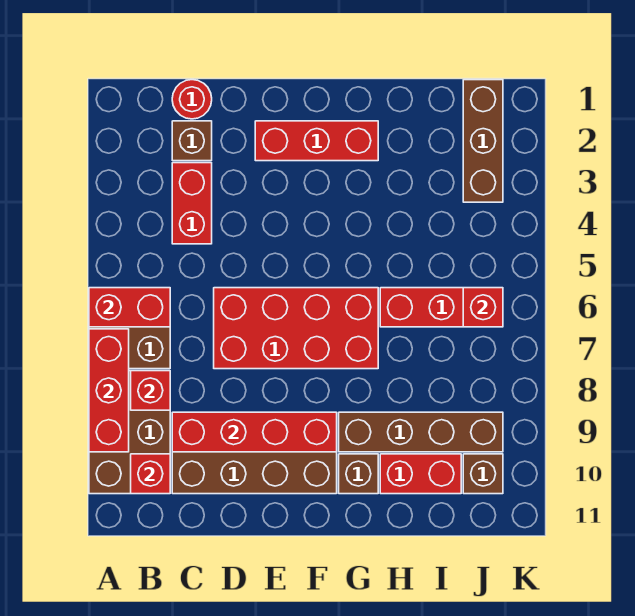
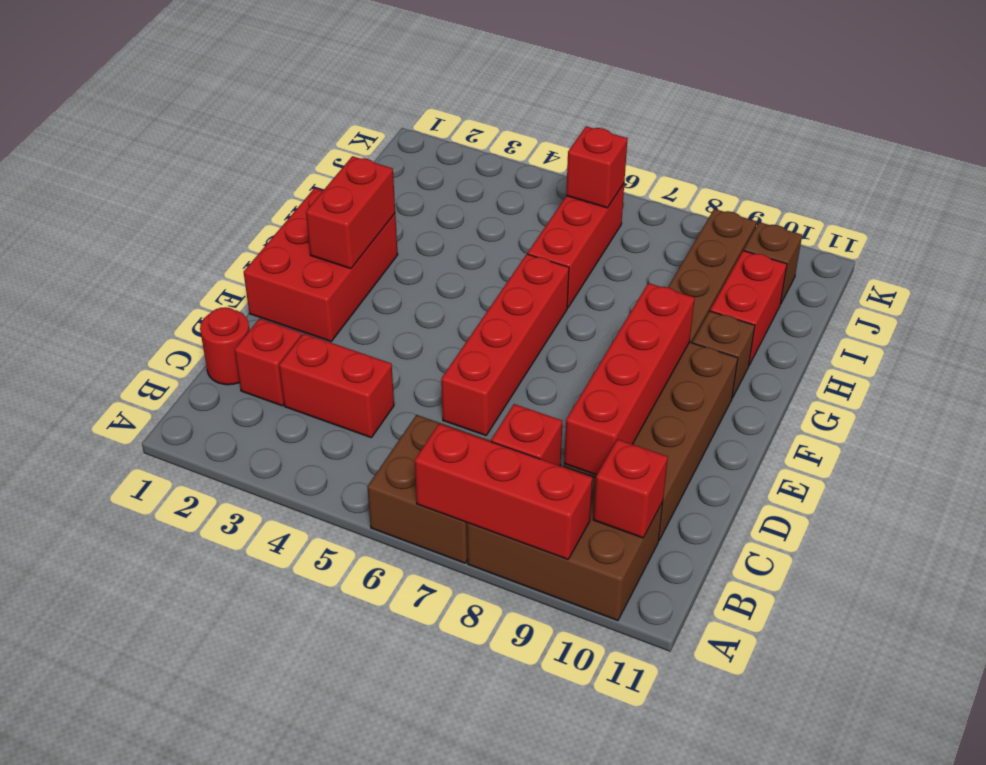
red 1x2 brick [89,288,170,327] -> red 1x2 brick moved to [306,156,395,269]
brown 1x1 brick [172,121,212,161] -> red 1x1 brick [235,318,302,406]
red 2x4 brick [214,288,378,369] -> red 1x4 brick [441,254,569,436]
red 1x3 brick [255,121,378,161] -> red 2x3 brick [244,188,398,342]
brown 1x3 brick [463,80,503,202] -> none

